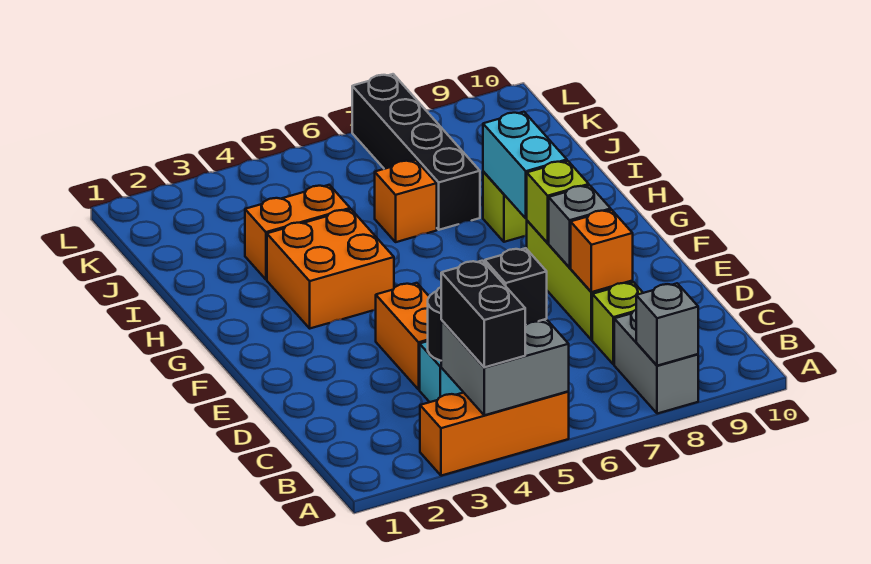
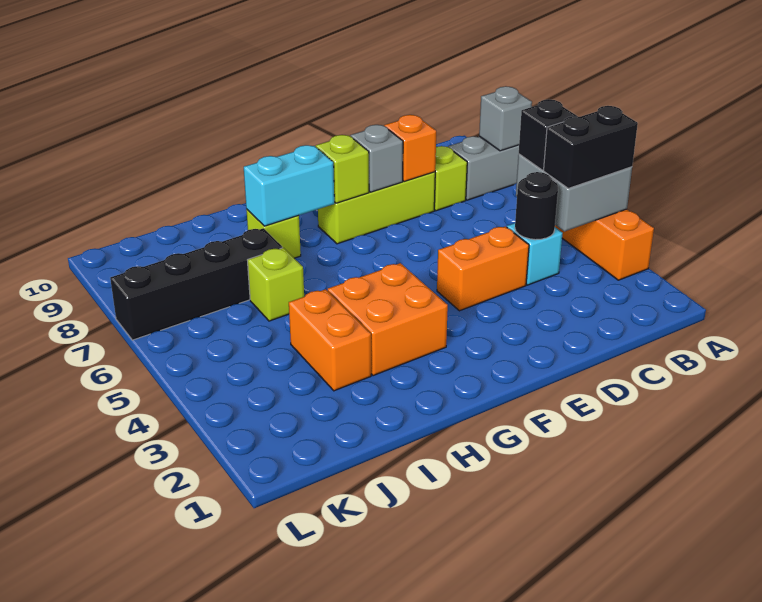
orange 1x1 brick [375,160,437,242] -> lime 1x1 brick [247,248,304,321]

